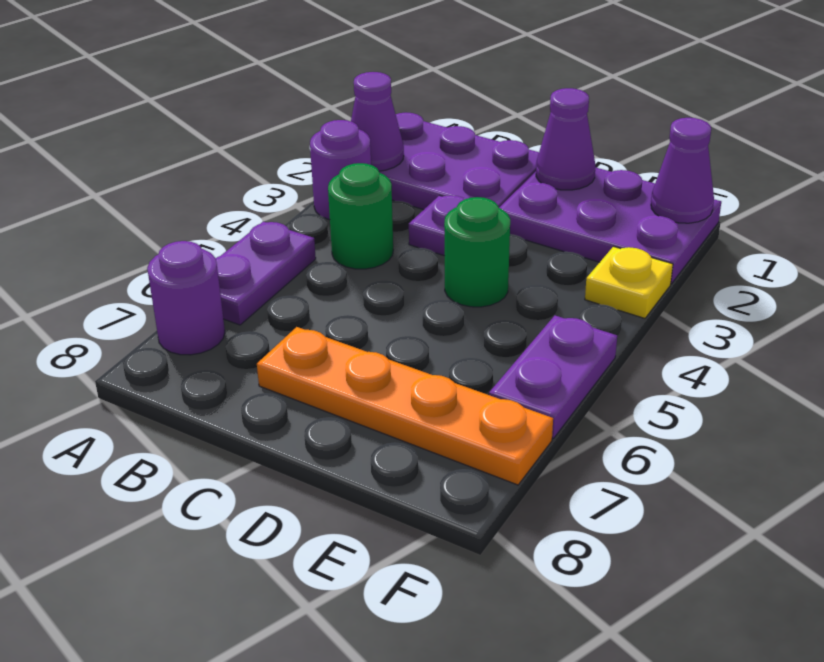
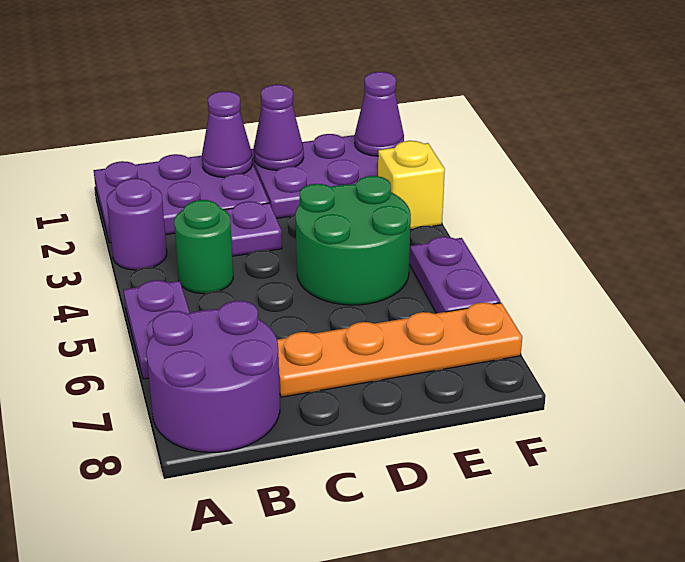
purple 1x1 cone [351,72,404,171] -> purple 1x1 cone moved to [202,91,252,178]
purple 1x1 round brick [147,241,225,355] -> purple 2x2 round brick [146,301,280,452]
green 1x1 round brick [444,197,510,307] -> green 2x2 round brick [296,176,411,305]
yellow 1x1 plate [585,247,673,318] -> yellow 1x1 brick [378,141,445,230]

